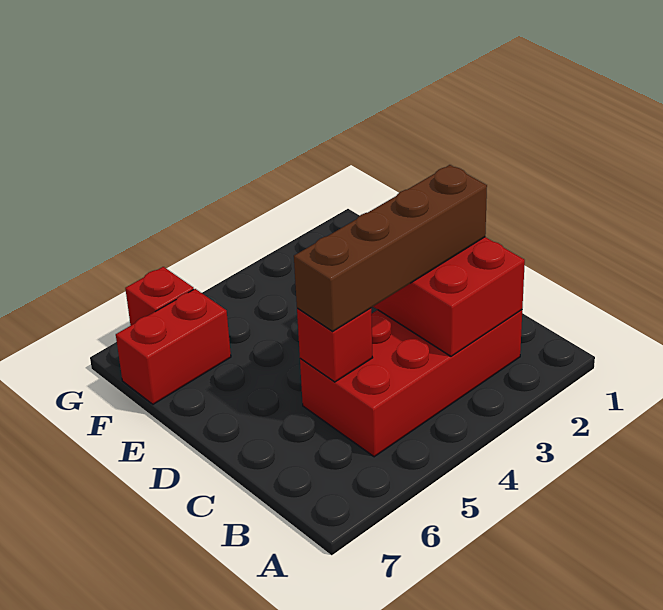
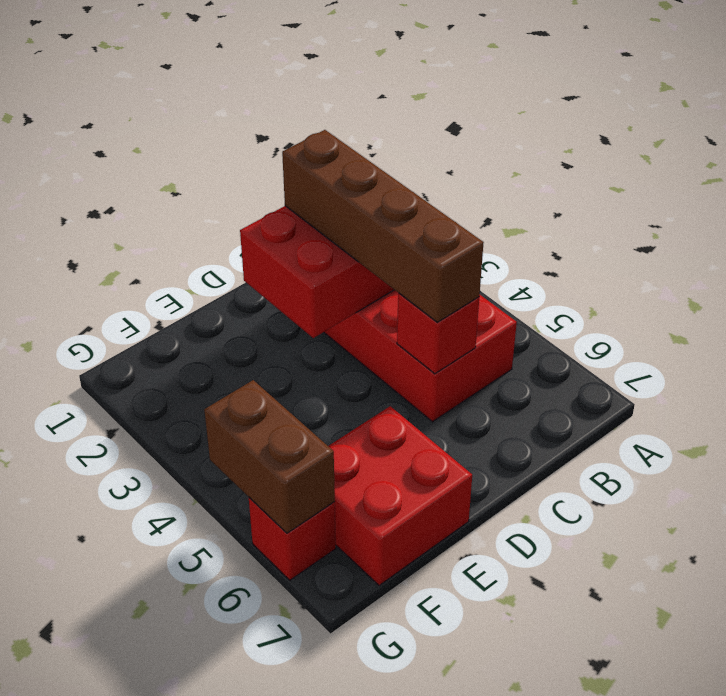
red 1x2 brick [116,289,231,404] -> red 2x2 brick [328,406,472,586]
none -> brown 1x2 brick [204,380,335,533]

